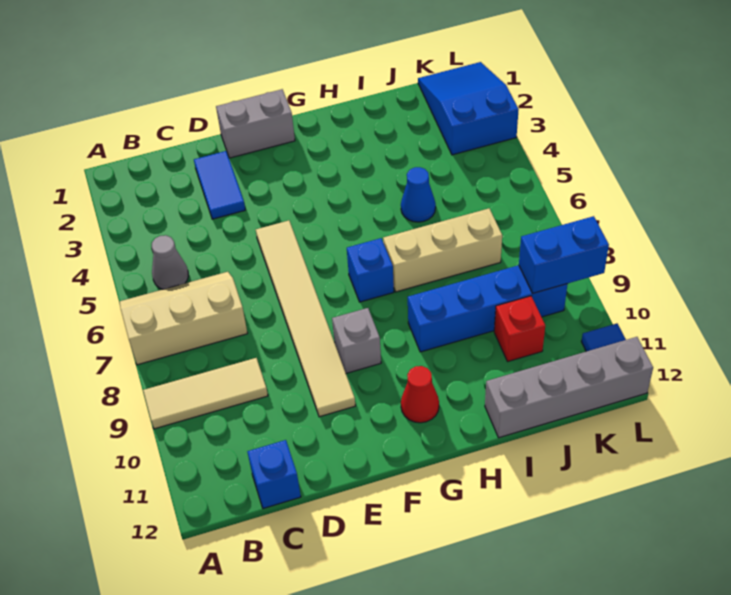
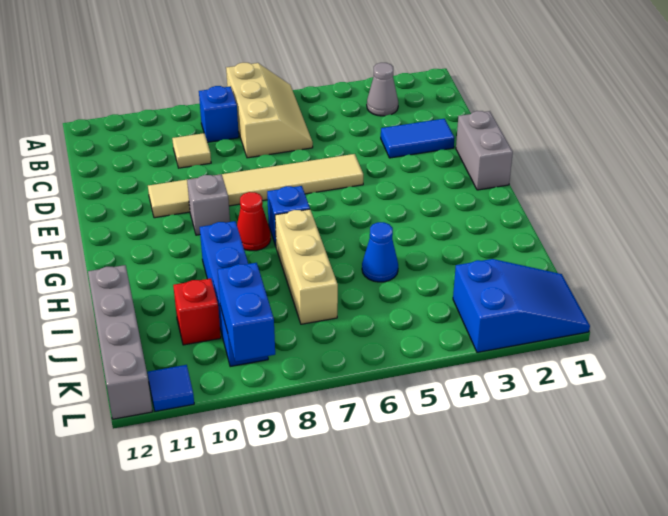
tan 1x3 tile [143,358,268,429] -> tan 1x1 tile [172,133,211,168]
grey 1x1 cone [152,235,188,289] -> grey 1x1 cone moved to [367,63,398,116]
blue 1x1 brick [247,440,301,509] -> blue 1x1 brick moved to [199,86,239,142]
red 1x1 cone [401,366,439,423] -> red 1x1 cone moved to [237,192,271,251]

